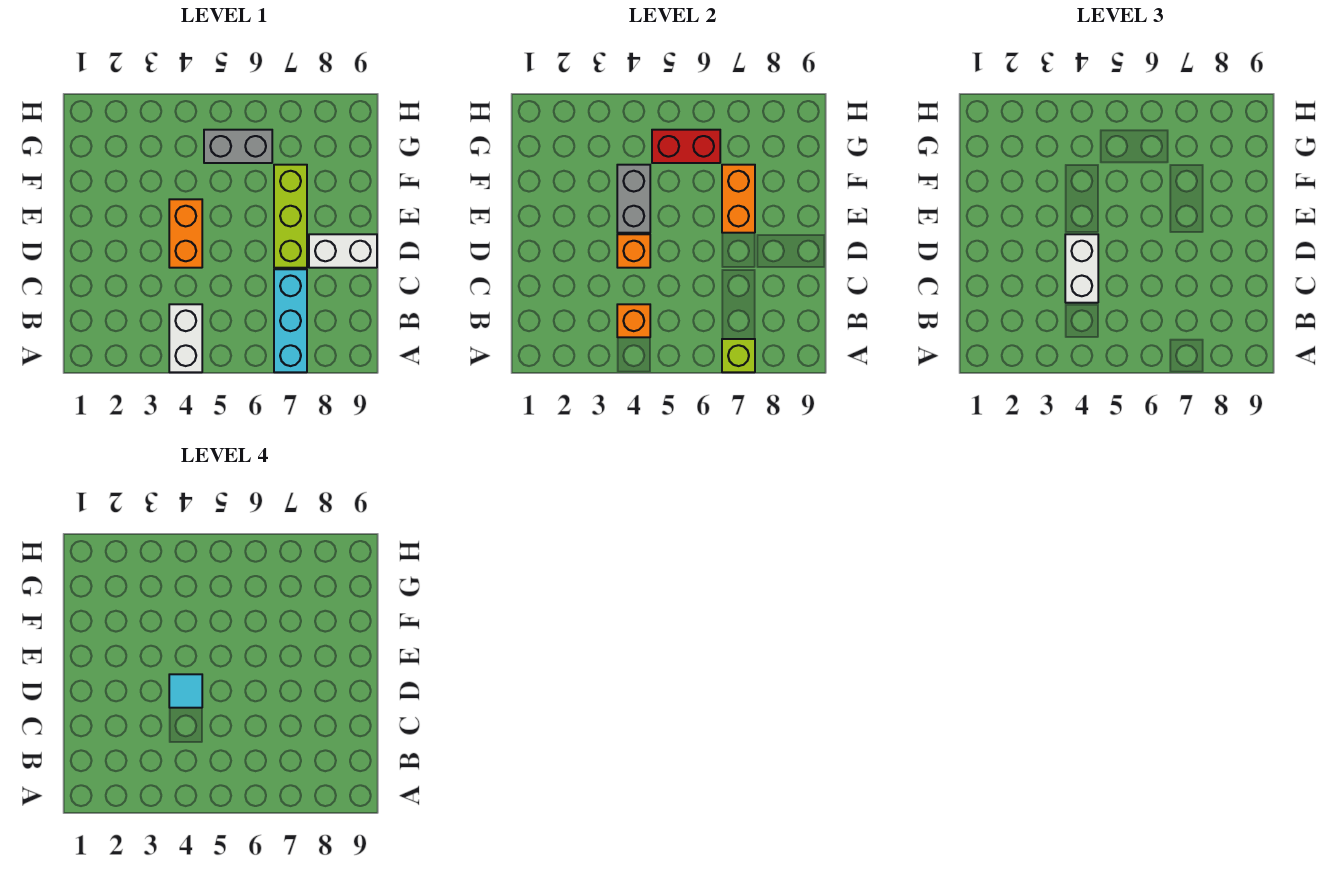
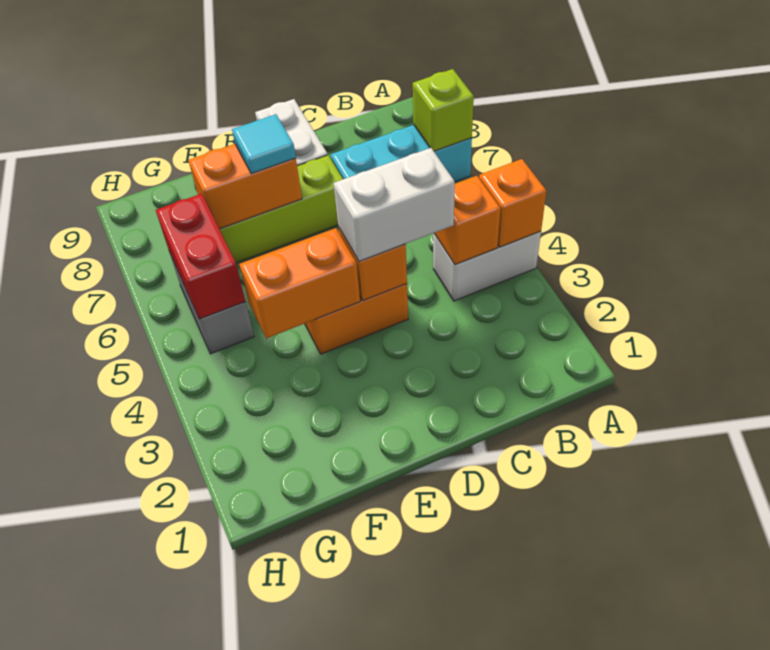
none -> orange 1x1 brick [479,159,546,247]
cyan 1x1 tile [169,674,202,708] -> cyan 1x1 tile moved to [232,114,296,174]
grey 1x2 brick [617,165,650,233] -> orange 1x2 brick [239,228,360,338]

